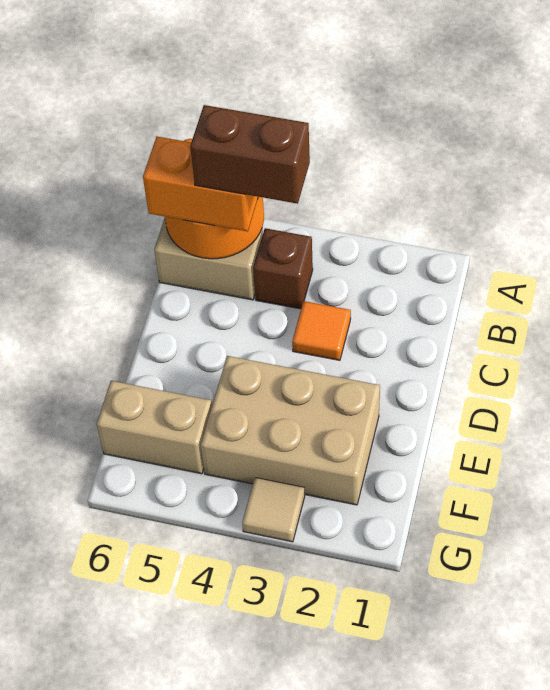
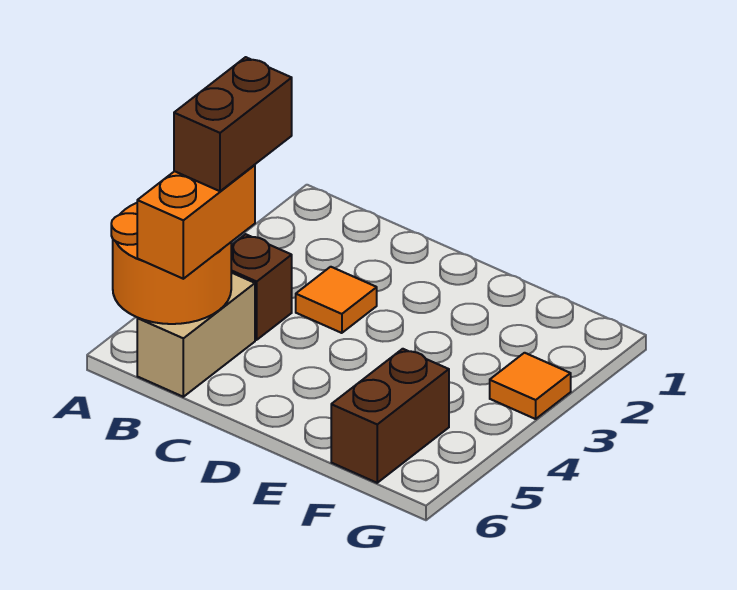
tan 2x3 brick [201,356,380,505] -> none
tan 1x2 brick [97,381,212,474] -> brown 1x2 brick [331,349,449,483]
tan 1x1 tile [242,478,305,542] -> orange 1x1 tile [490,353,571,419]

